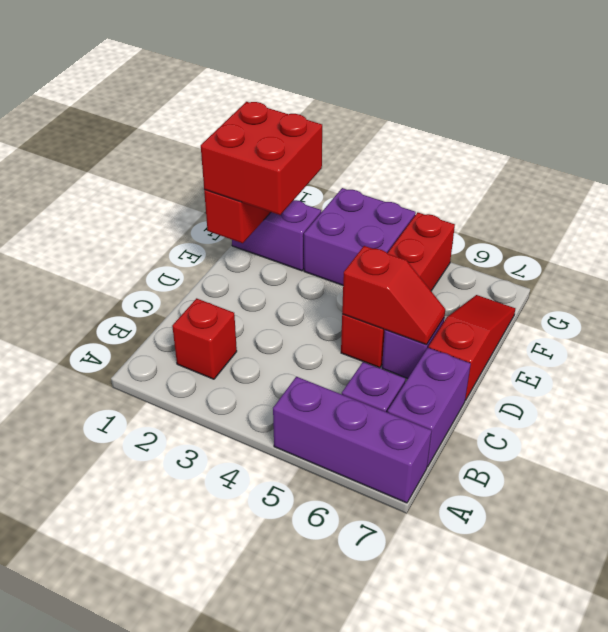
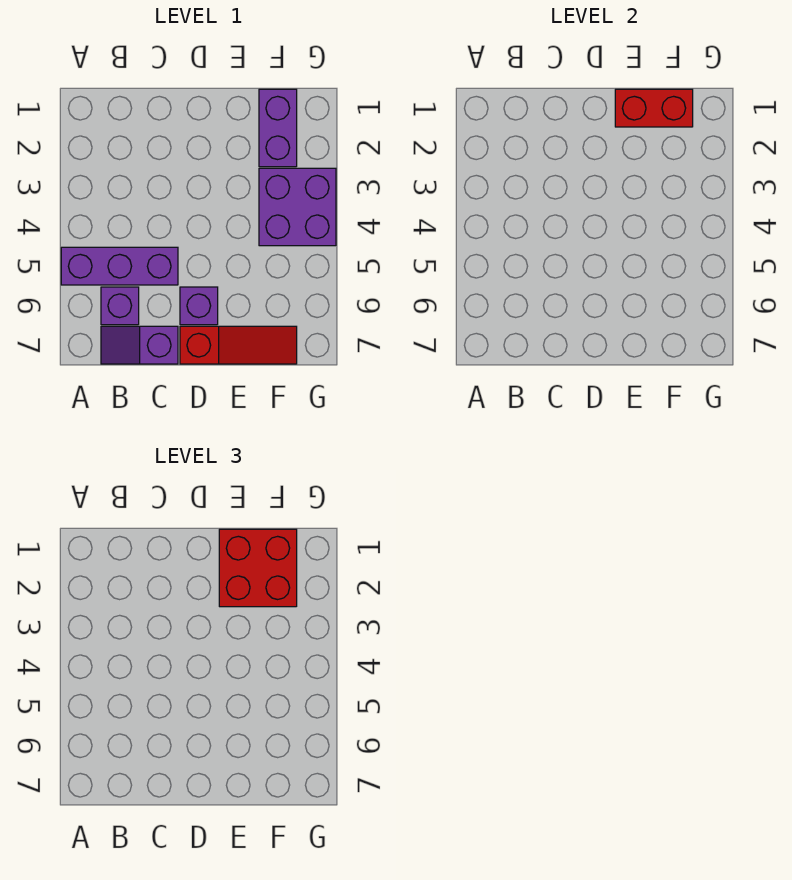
purple 1x3 brick [273,377,432,503] -> purple 1x3 brick turned to [61,247,178,285]
red 1x1 brick [172,298,237,379] -> none
purple 1x2 brick [388,348,471,467] -> purple 1x2 slope [101,326,178,364]
red 1x4 brick [341,212,455,368] -> none
red 1x2 slope [342,246,445,345] -> none

